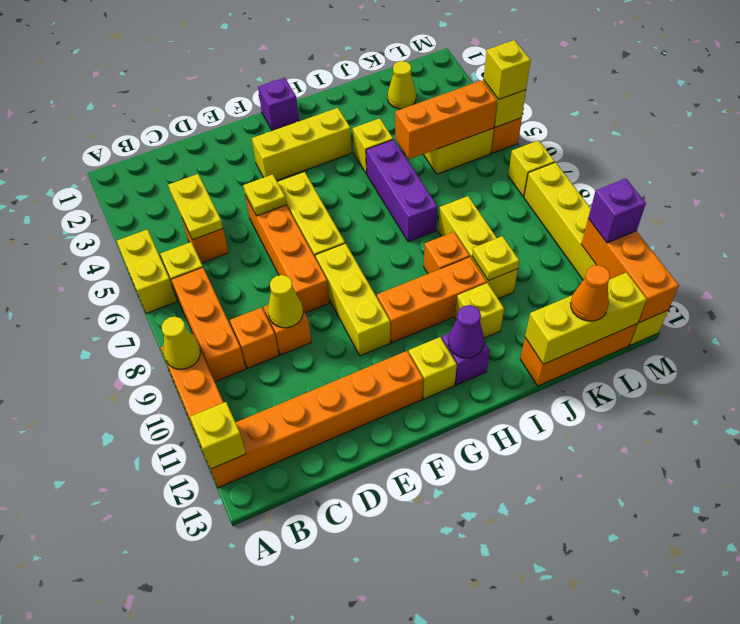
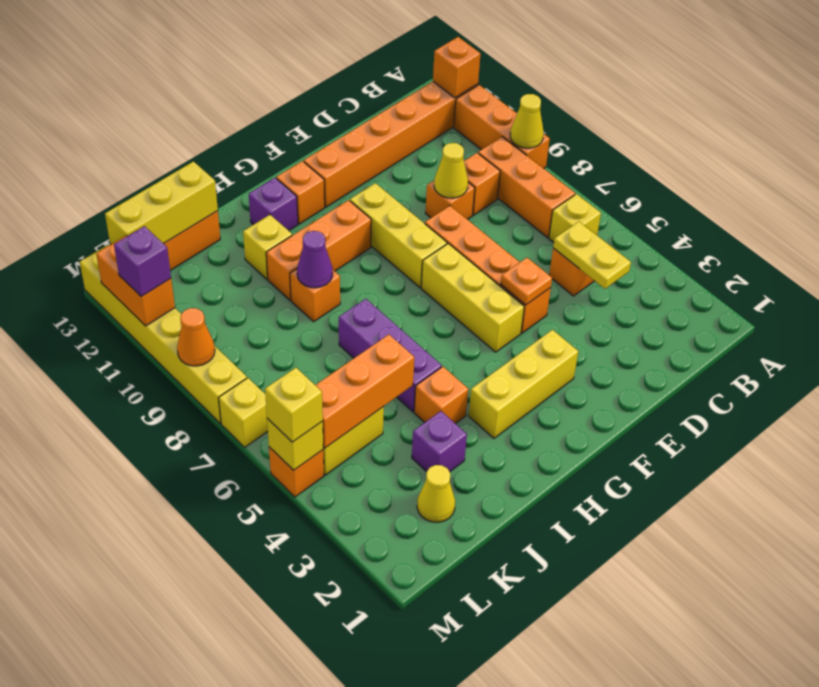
yellow 1x2 brick [117,229,177,313] -> none
yellow 1x1 brick [190,402,246,469] -> orange 1x1 brick [433,37,480,98]
yellow 1x1 plate [243,174,286,216] -> orange 1x1 plate [501,258,552,305]
purple 1x1 brick [258,78,299,131] -> purple 1x1 brick moved to [412,411,467,472]
yellow 1x1 brick [409,337,457,399] -> orange 1x1 brick [276,161,325,224]
purple 1x1 cone [448,305,484,358] -> purple 1x1 cone moved to [297,231,333,288]
yellow 1x1 brick [353,118,393,174] -> orange 1x1 brick [414,367,468,424]
yellow 1x3 brick [438,196,518,299] -> none
yellow 1x1 plate [472,236,519,281] -> none
orange 1x1 cone [571,265,610,321] -> orange 1x1 cone moved to [177,308,215,366]
orange 1x3 brick [581,219,679,323] -> orange 1x2 brick [96,236,175,326]

